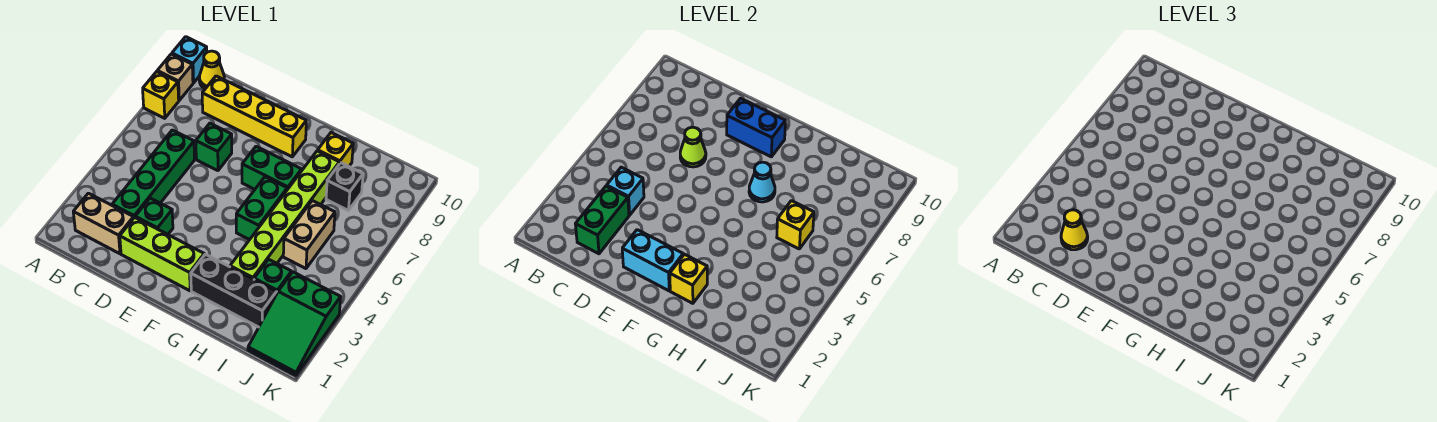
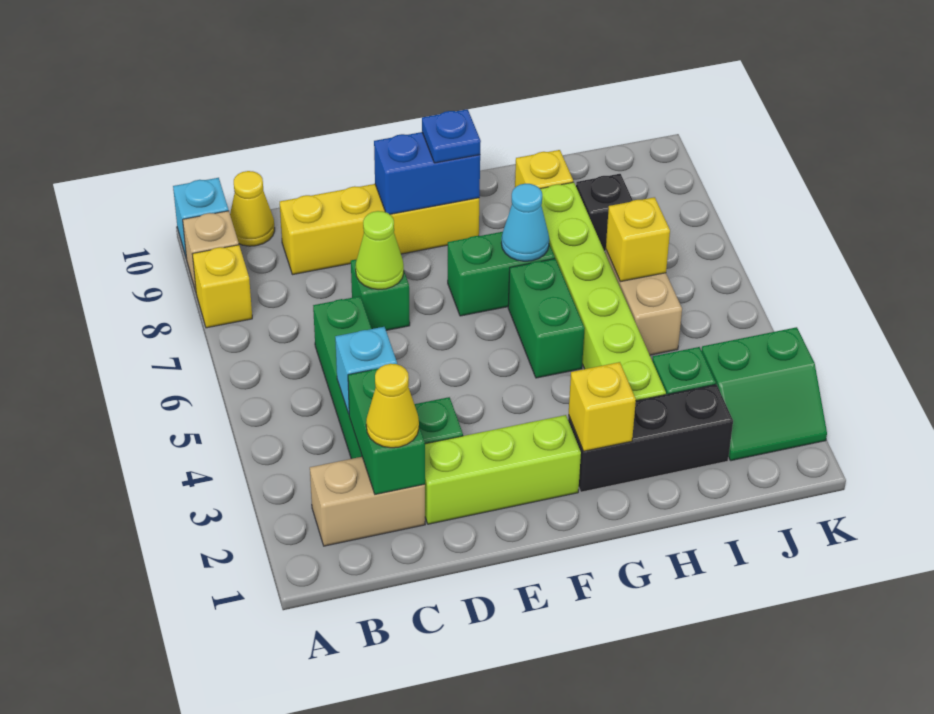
cyan 1x2 brick [622,230,683,291] -> none
none -> blue 1x1 plate [422,109,481,163]
green 2x3 slope [248,272,341,375] -> green 2x2 slope [701,327,827,461]

